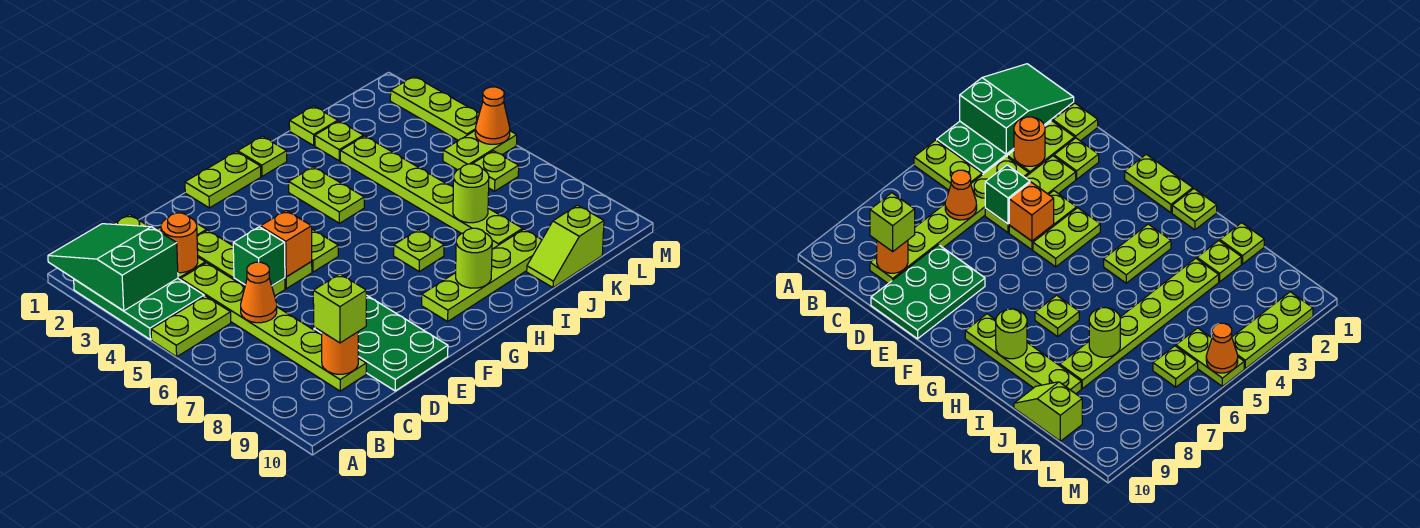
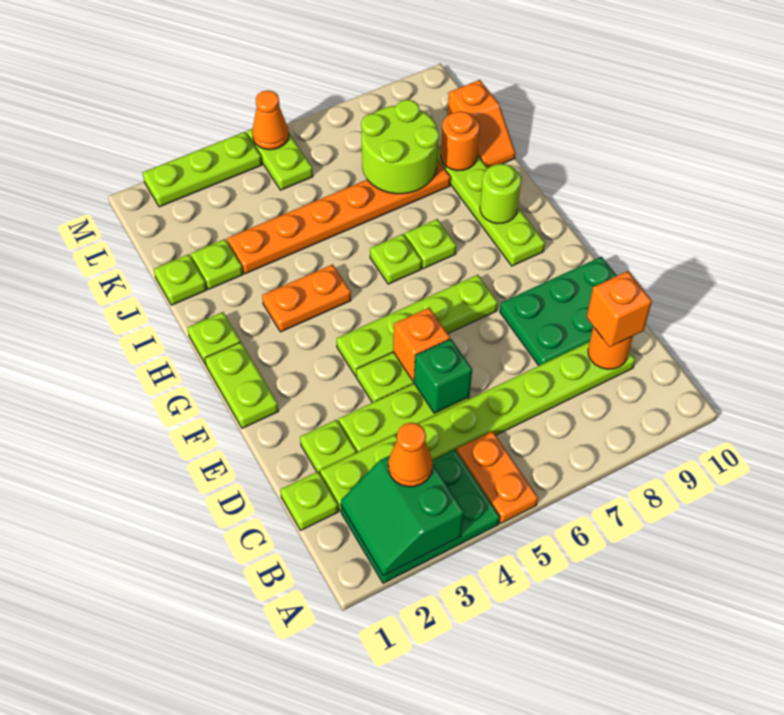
green 2x3 slope [48,224,178,311] -> green 2x2 slope [341,456,464,576]
lime 1x2 plate [151,296,231,357] -> orange 1x2 plate [457,431,538,523]
orange 1x1 round brick [161,213,198,273] -> orange 1x1 round brick moved to [441,111,480,171]
orange 1x1 cone [241,262,277,323] -> orange 1x1 cone moved to [388,423,432,487]
lime 1x1 brick [313,274,366,343] -> orange 1x1 brick [587,271,652,347]
lime 1x2 plate [311,229,338,272] -> lime 1x4 plate [337,275,498,376]
lime 1x2 plate [289,167,364,223] -> orange 1x2 plate [262,264,351,332]
lime 1x6 plate [340,136,523,249] -> orange 1x6 plate [227,159,451,274]
lime 1x1 round brick [453,164,489,223] -> lime 2x2 round brick [361,100,439,194]
lime 1x2 slope [527,205,604,288] -> orange 1x2 slope [447,80,516,168]
lime 1x1 plate [473,151,519,191] -> lime 1x1 plate moved to [370,234,422,284]

